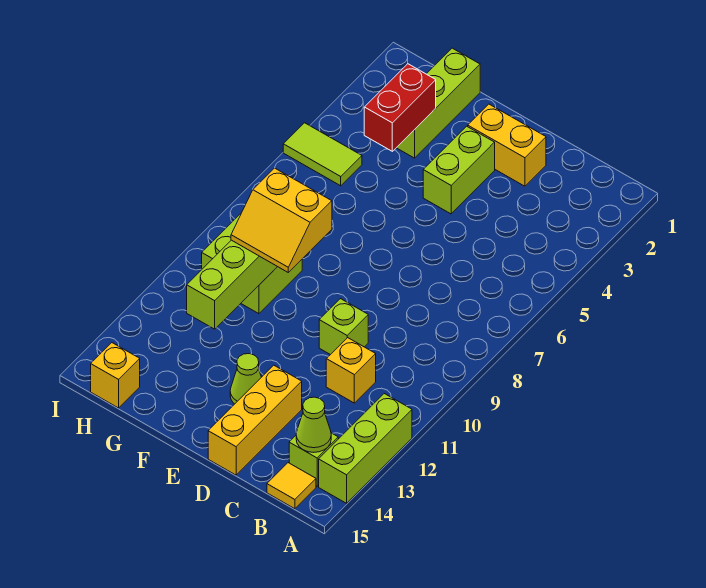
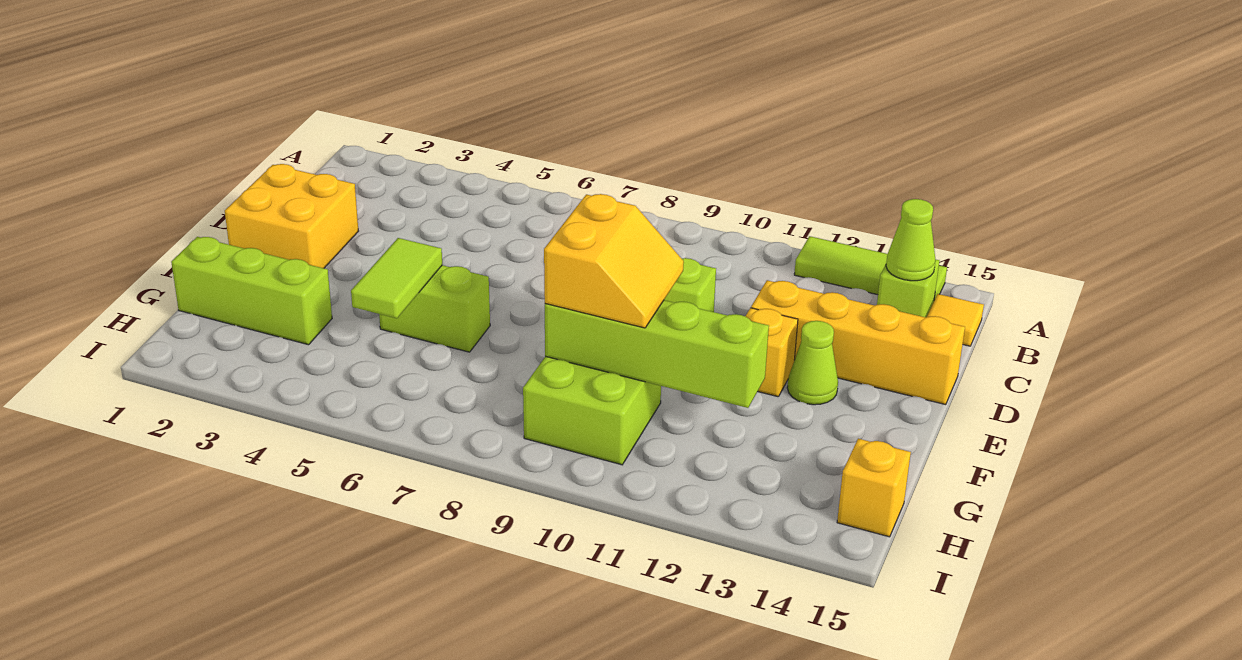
lime 1x3 brick [319,394,412,503] -> lime 1x3 tile [794,236,947,300]
yellow 1x1 brick [326,338,376,403] -> yellow 1x1 brick moved to [745,308,798,397]
yellow 1x2 brick [468,104,546,186] -> yellow 2x2 brick [225,164,358,268]
yellow 1x3 brick [208,365,302,475] -> yellow 1x4 brick [751,280,965,405]
lime 1x2 brick [423,126,495,214] -> lime 1x2 brick moved to [379,265,490,352]
red 1x2 brick [364,64,436,151] -> none
lime 1x2 tile [283,123,362,186] -> lime 1x2 tile moved to [351,238,442,318]

